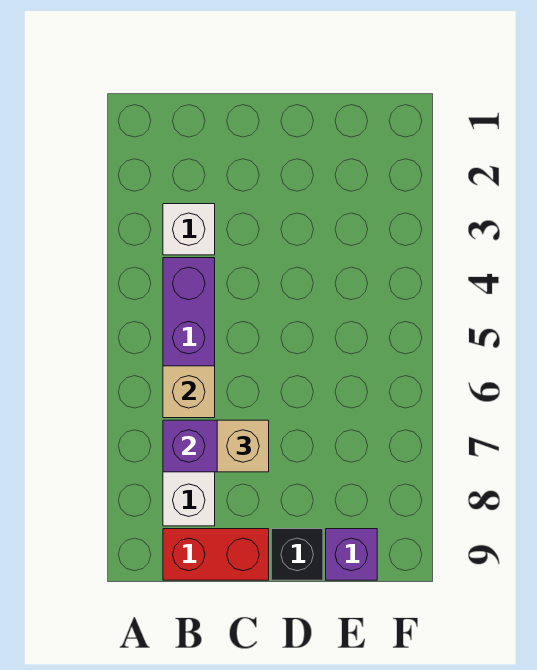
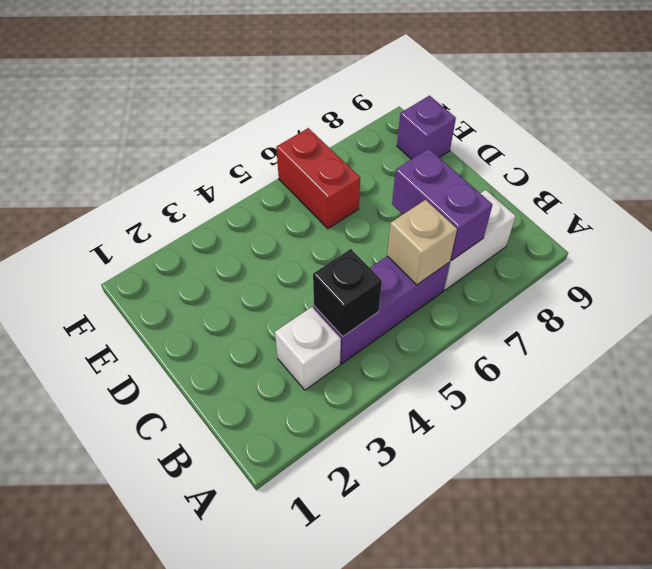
red 1x2 brick [163,529,269,580] -> red 1x2 brick moved to [276,128,360,229]
tan 1x1 brick [217,420,269,472] -> none
black 1x1 brick [271,529,323,580] -> black 1x1 brick moved to [313,249,382,336]

